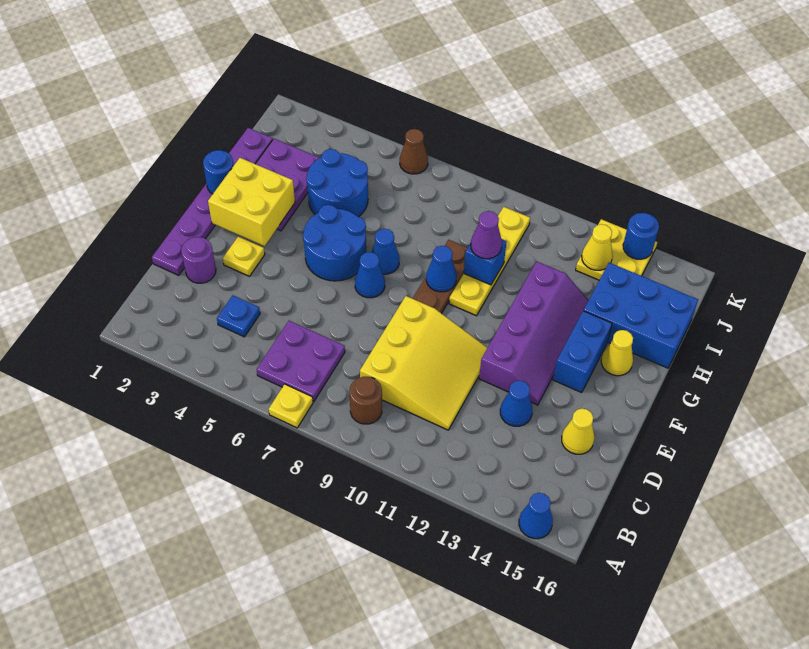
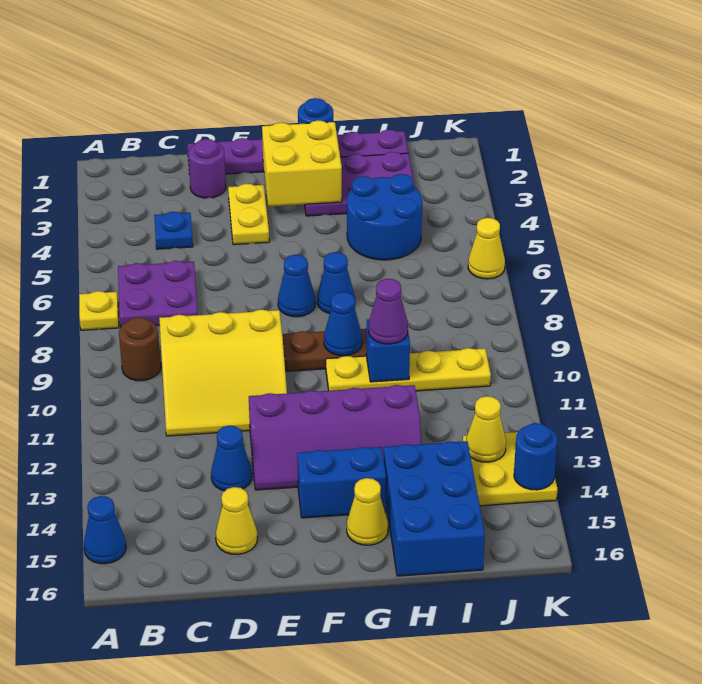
yellow 1x1 plate [223,237,265,276] -> yellow 1x2 plate [228,184,269,245]
blue 2x2 round brick [303,205,366,281] -> none
brown 1x1 cone [400,129,428,174] -> yellow 1x1 cone [468,218,505,279]

